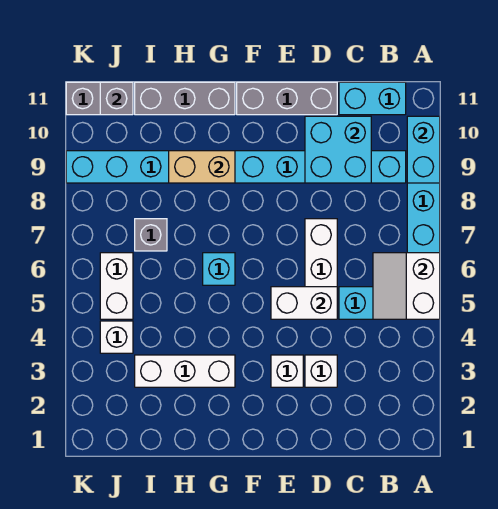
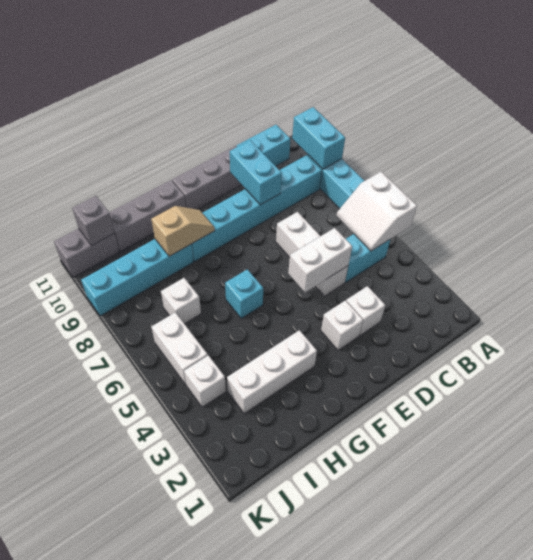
cyan 2x2 brick [305,116,371,183] -> cyan 1x2 brick [230,140,282,205]
tan 1x2 brick [169,151,235,183] -> tan 1x2 slope [151,206,215,256]
grey 1x1 brick [135,219,167,251] -> white 1x1 brick [161,278,201,324]

